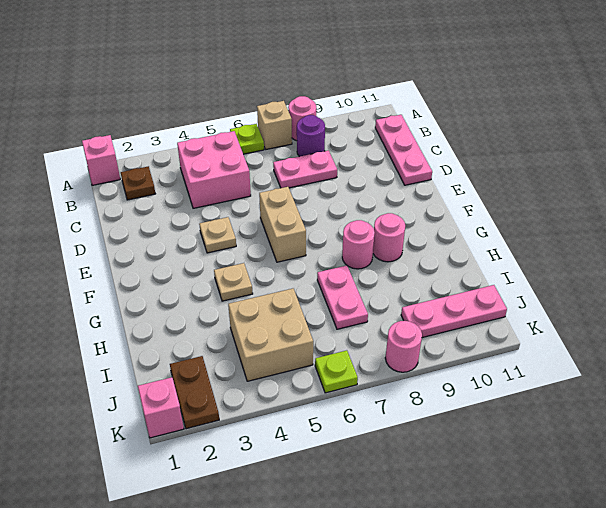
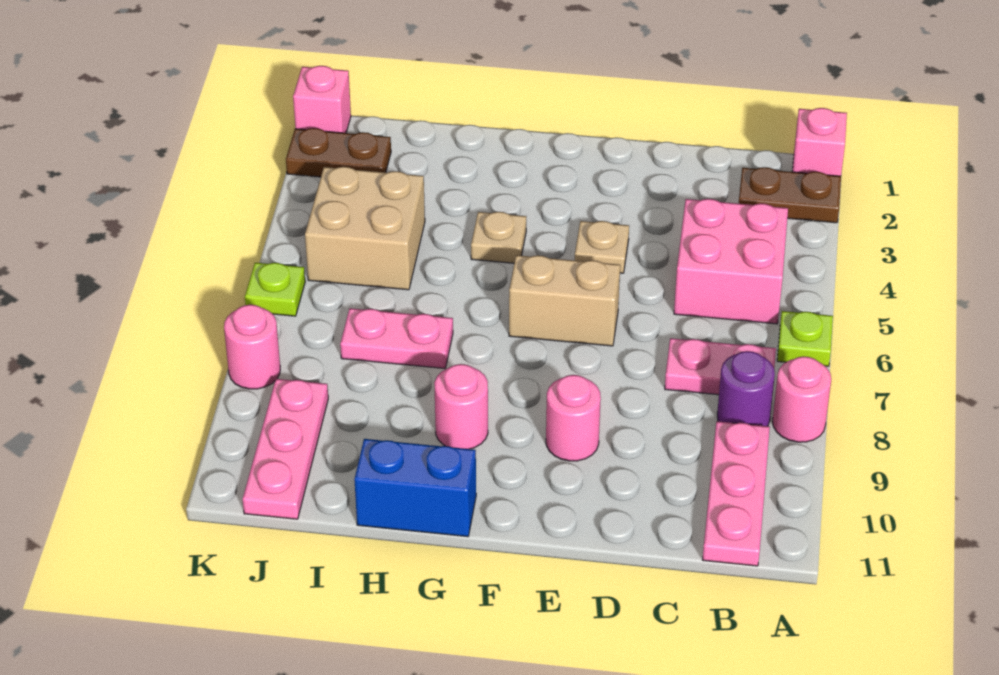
tan 1x1 brick [257,101,292,149] -> none
brown 1x1 plate [121,166,155,200] -> brown 1x2 plate [739,167,841,223]
pink 1x3 plate [375,115,432,185] -> pink 1x3 plate turned to [703,421,770,566]
pink 1x2 plate [273,151,337,188] -> pink 1x2 plate turned to [665,338,776,395]
pink 1x1 round brick [342,220,375,269] -> pink 1x1 round brick moved to [546,375,601,461]
none -> blue 1x2 brick [354,439,476,537]

